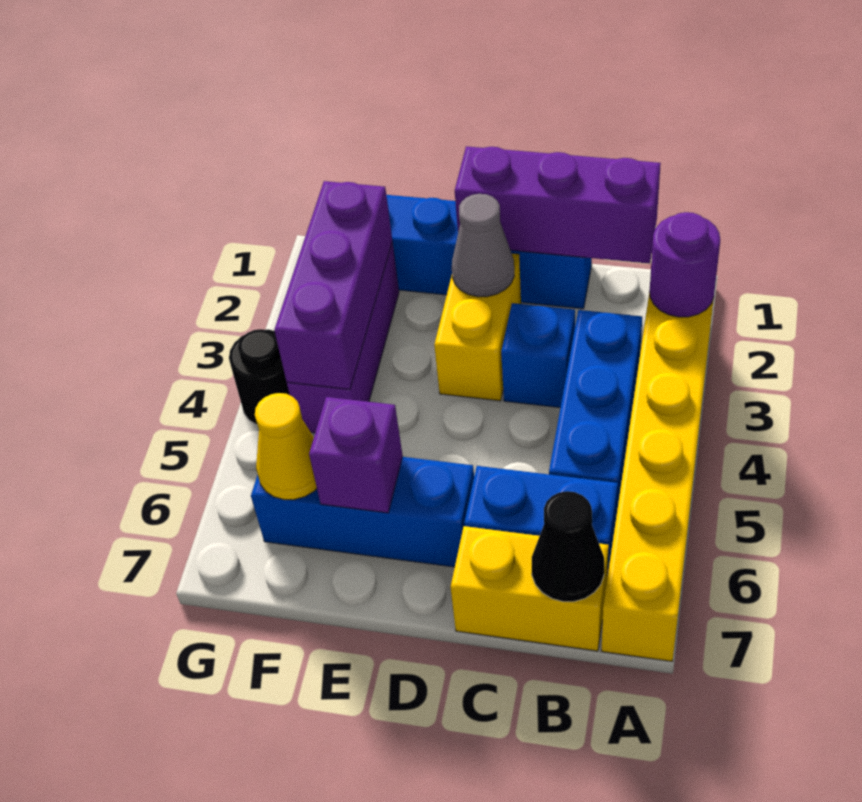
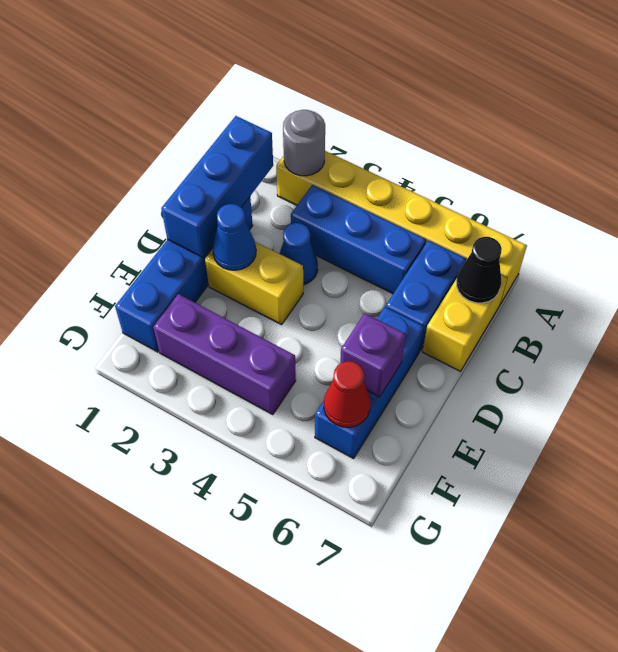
purple 1x1 round brick [650,212,720,317] -> grey 1x1 round brick [283,110,325,176]
purple 1x3 brick [455,146,661,264] -> blue 1x3 brick [161,116,273,257]
blue 1x1 brick [501,303,575,408] -> blue 1x1 cone [279,223,318,285]
grey 1x1 cone [452,194,514,297] -> blue 1x1 cone [213,204,256,270]
purple 1x3 brick [274,181,392,389] -> none
yellow 1x1 cone [255,393,317,500] -> red 1x1 cone [324,361,371,427]
black 1x1 round brick [229,329,289,425] -> none

